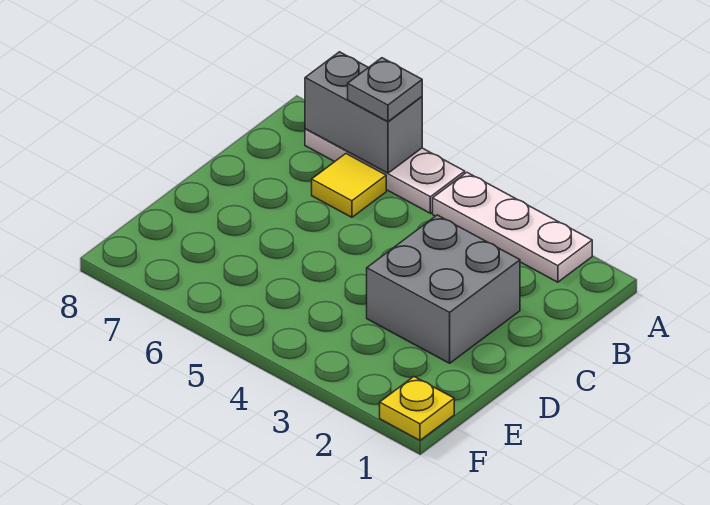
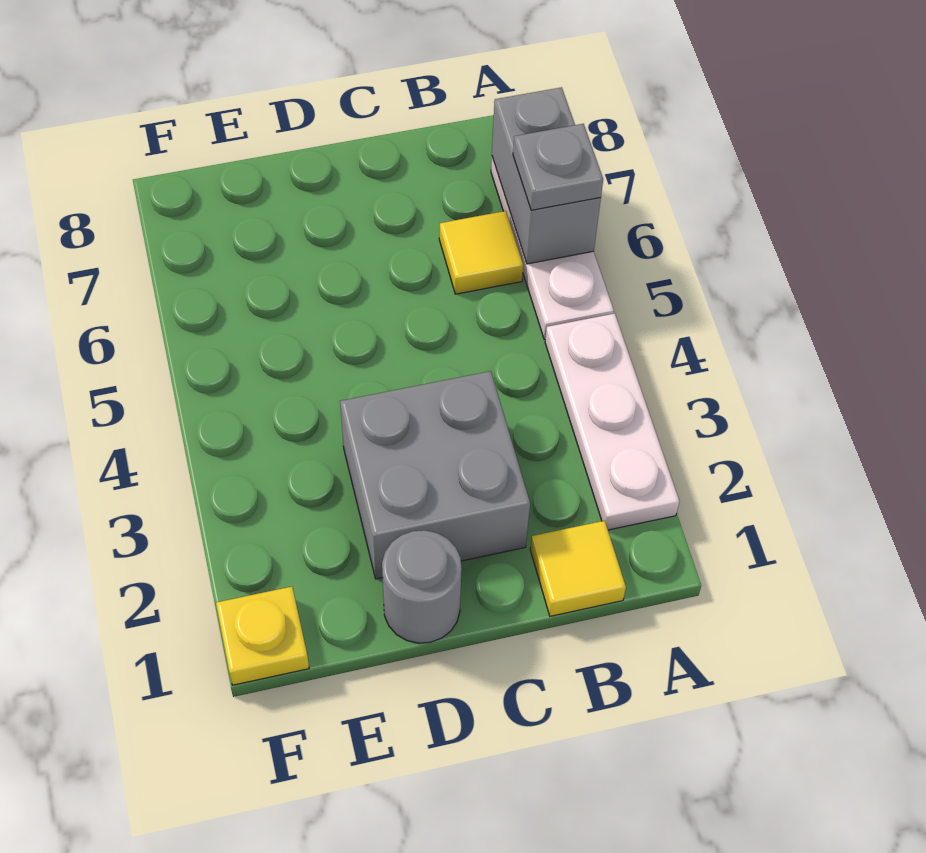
none -> yellow 1x1 tile [530,521,626,616]
none -> grey 1x1 round brick [382,530,462,643]

